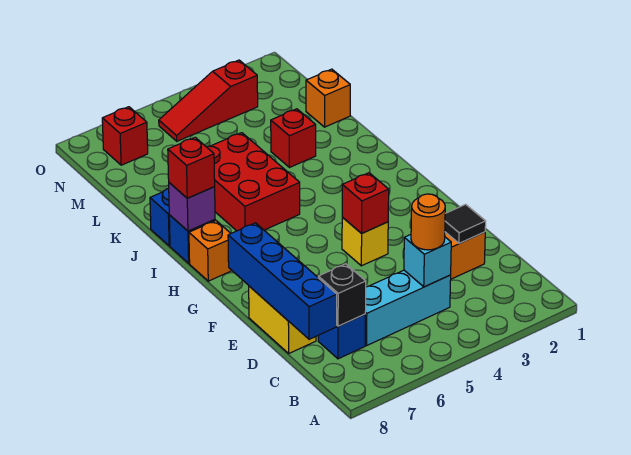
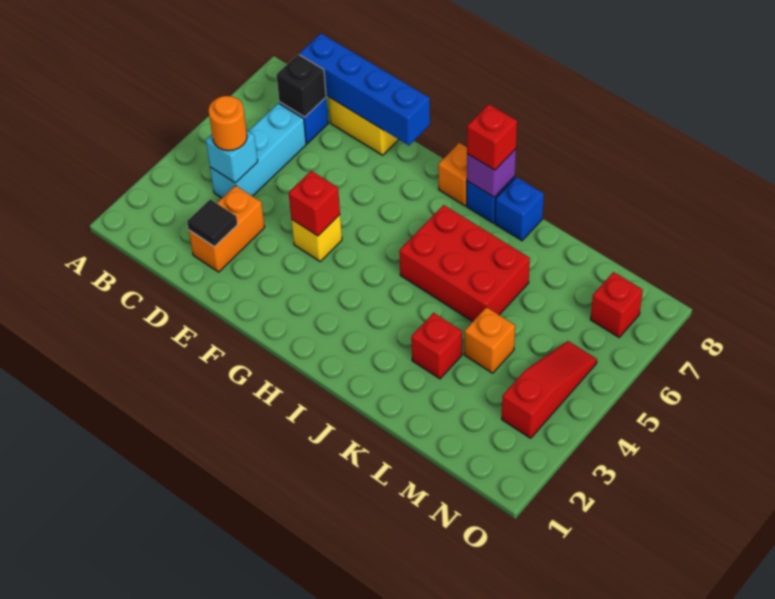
orange 1x1 brick [306,69,350,127] -> orange 1x1 brick moved to [464,307,515,373]

